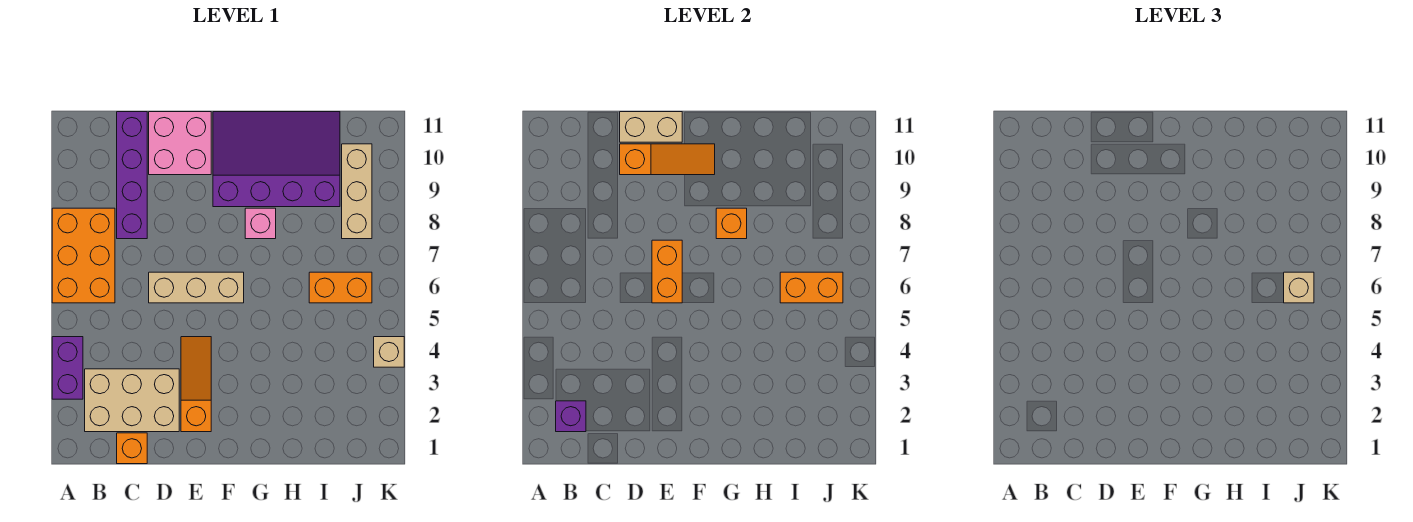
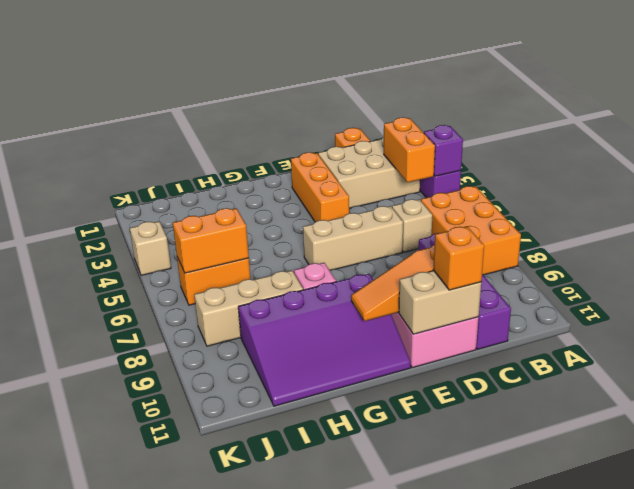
purple 1x1 brick [556,401,586,432] -> purple 1x1 brick moved to [424,125,463,176]
orange 1x3 slope [181,337,211,432] -> orange 1x3 brick [291,152,349,222]
orange 1x2 brick [652,240,682,303] -> orange 1x2 brick moved to [384,117,435,182]
orange 1x1 brick [716,208,747,239] -> orange 1x1 brick moved to [433,226,484,290]
tan 1x1 brick [1284,272,1314,303] -> tan 1x1 brick moved to [392,199,432,252]
tan 1x3 brick [342,144,372,239] -> tan 1x3 brick turned to [194,270,303,346]

